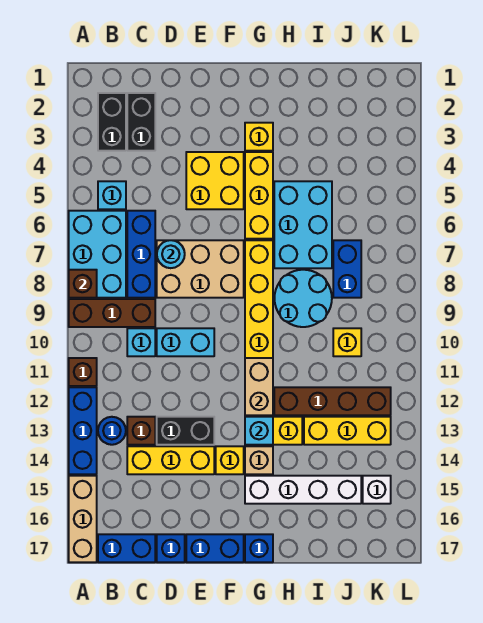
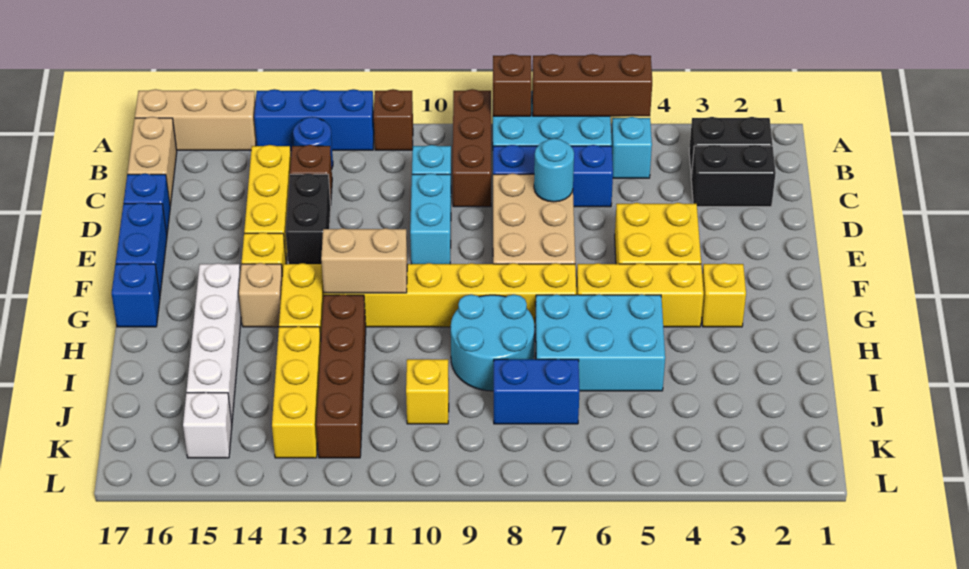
none -> brown 1x3 brick [532,54,652,116]
blue 1x2 brick [98,534,155,562] -> tan 1x2 brick [127,117,177,206]
cyan 1x1 brick [245,417,273,445] -> none

